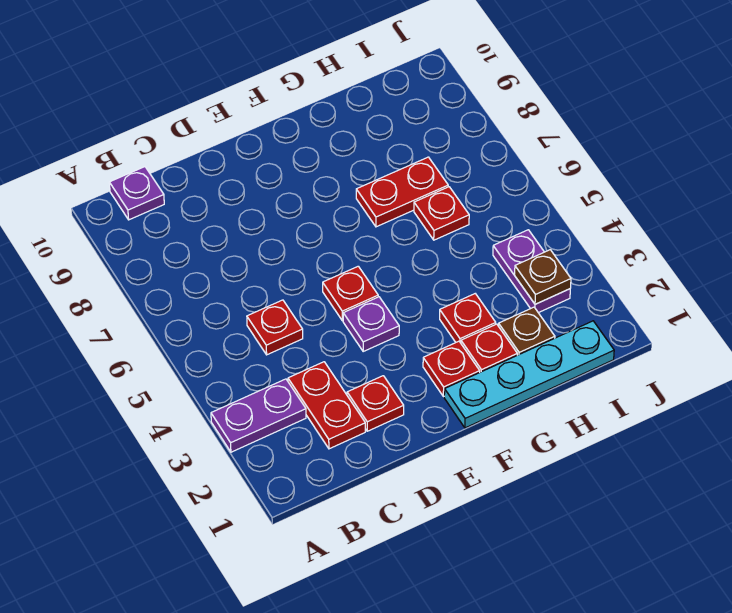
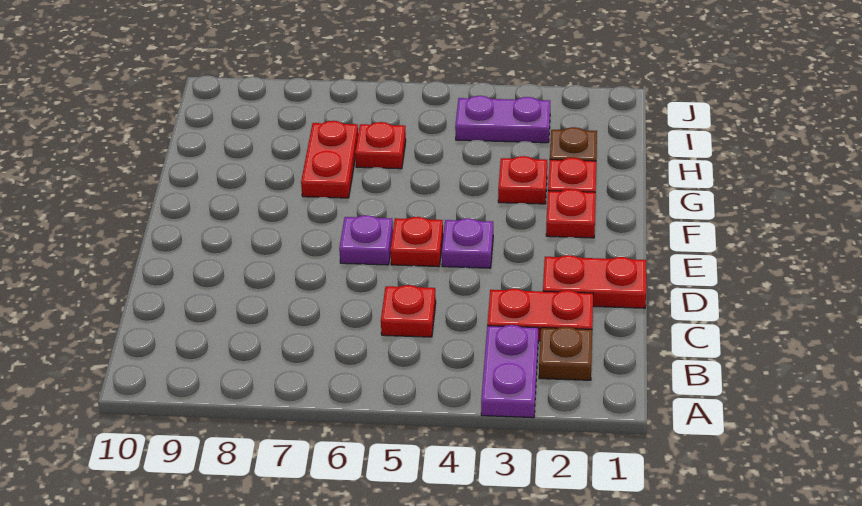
purple 1x1 plate [109,167,164,220] -> purple 1x1 plate moved to [339,215,393,265]
red 1x1 plate [347,376,404,431] -> red 1x2 plate [543,255,646,308]
cyan 1x4 plate [444,321,614,428] -> none
brown 1x1 plate [515,250,571,304] -> brown 1x1 plate moved to [539,327,592,380]

